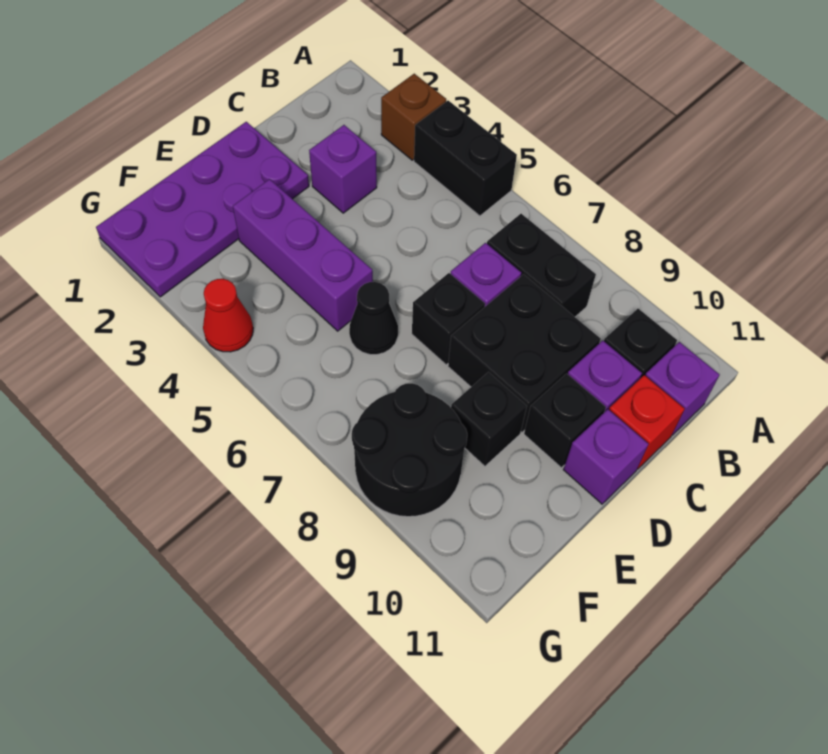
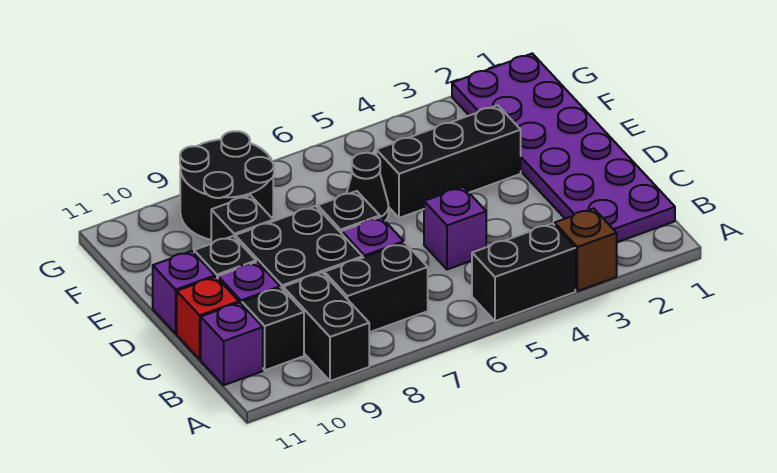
none -> black 1x2 brick [283,273,369,381]
purple 1x1 brick [309,125,377,213] -> purple 1x1 brick moved to [424,187,486,270]
purple 2x4 plate [96,122,309,297] -> purple 2x6 plate [452,53,675,242]
purple 1x3 brick [233,179,373,331] -> black 1x3 brick [376,105,521,218]
red 1x1 cone [203,279,253,352] -> none

